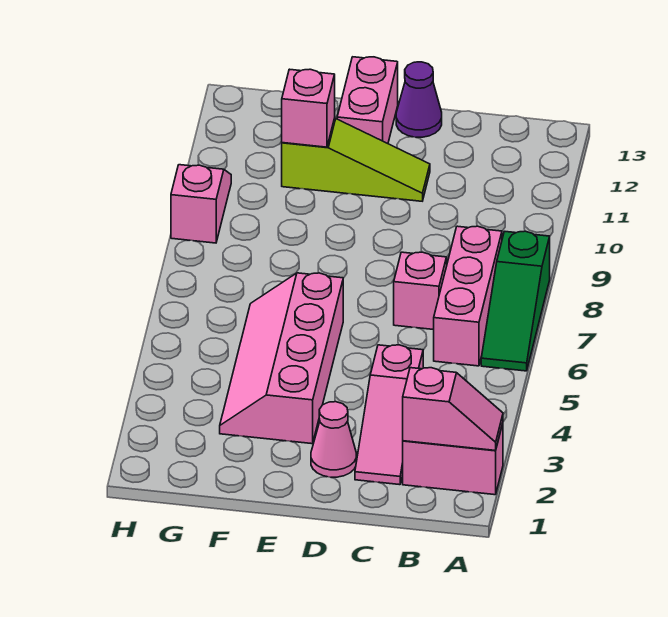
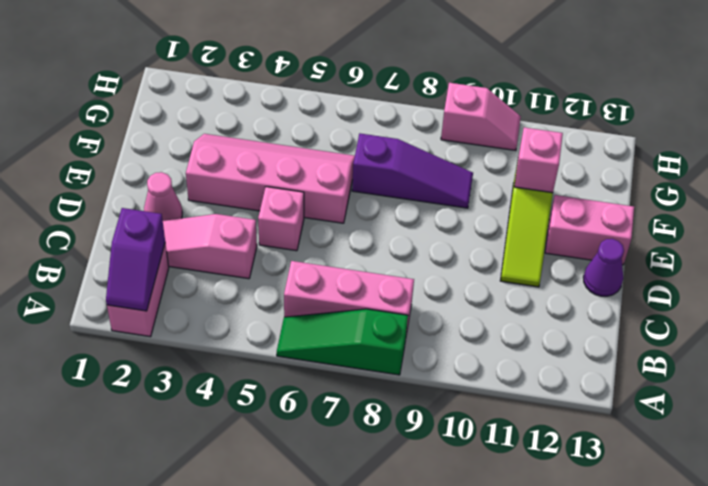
pink 1x2 slope [403,368,503,450] -> purple 1x2 slope [106,208,165,311]
pink 1x1 brick [394,252,447,330] -> pink 1x1 brick moved to [258,187,304,251]
none -> purple 1x3 slope [352,134,473,208]

